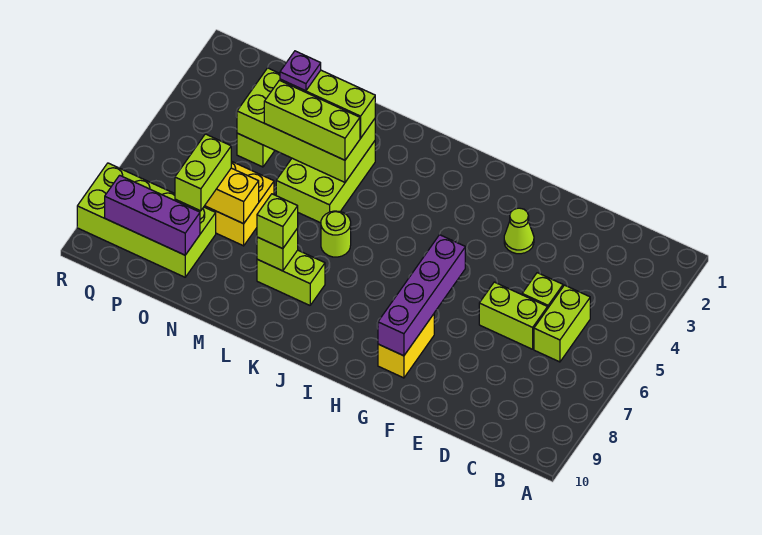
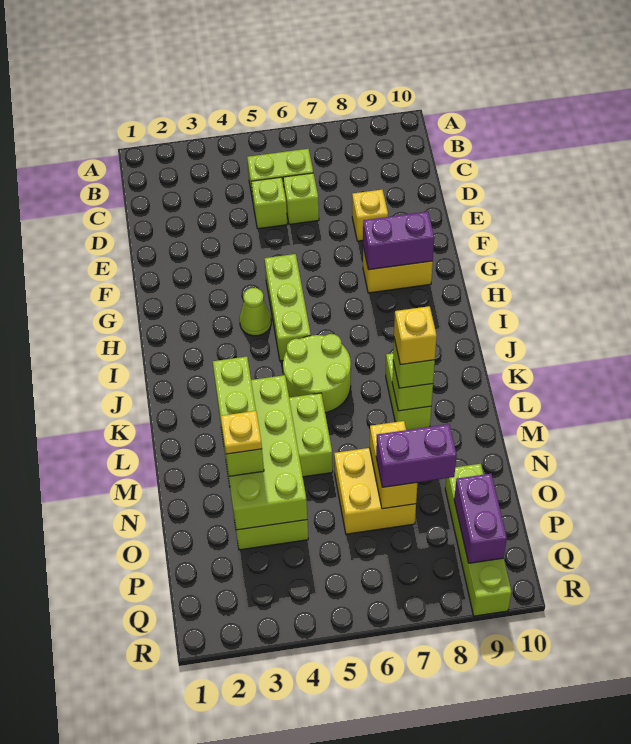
lime 1x2 brick [479,282,548,349] -> lime 1x1 brick [283,173,319,224]
none -> yellow 1x1 brick [352,190,388,241]
lime 1x1 cone [504,208,534,254] -> lime 1x1 cone moved to [240,288,271,336]
purple 1x4 brick [378,235,465,356] -> purple 1x2 brick [363,212,434,270]
lime 1x1 round brick [321,211,351,257] -> lime 2x2 round brick [283,334,351,413]
lime 1x3 brick [264,80,360,160] -> lime 1x3 brick moved to [265,254,311,361]
none -> yellow 1x1 brick [394,306,437,365]
purple 1x1 plate [280,51,321,91] -> yellow 1x1 plate [221,411,262,454]
lime 1x2 brick [175,134,231,211] -> purple 1x2 brick [376,424,457,487]
lime 2x4 brick [77,163,216,277] -> lime 1x4 brick [445,464,511,616]
purple 1x3 brick [105,175,200,255] -> purple 1x2 brick [454,474,507,563]

